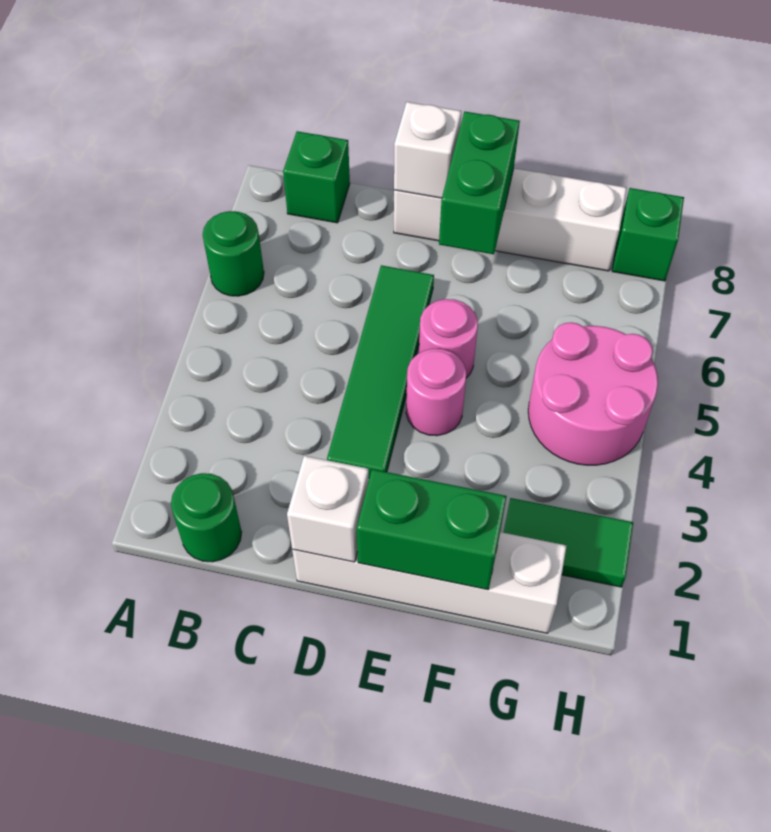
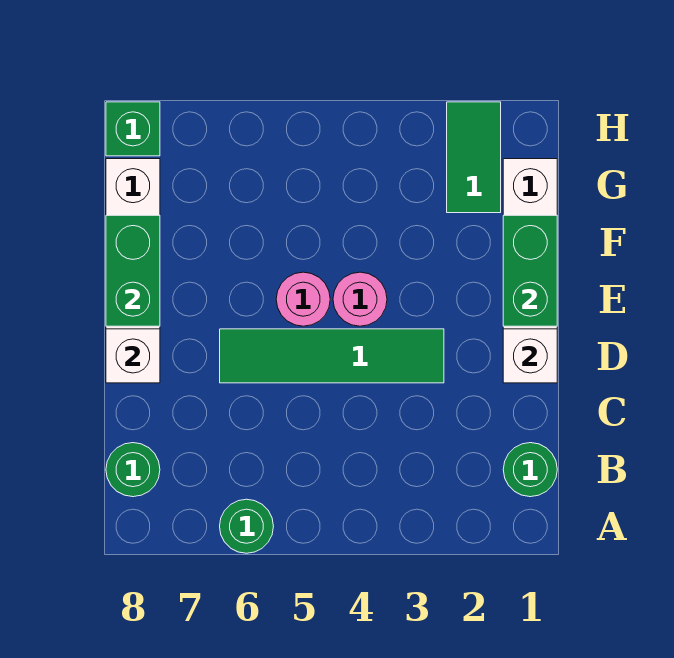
green 1x1 brick [283,131,350,223] -> green 1x1 round brick [106,443,160,497]
green 1x2 brick [439,112,520,254] -> green 1x2 brick turned to [106,215,160,326]
pink 2x2 round brick [528,322,658,465] -> none

